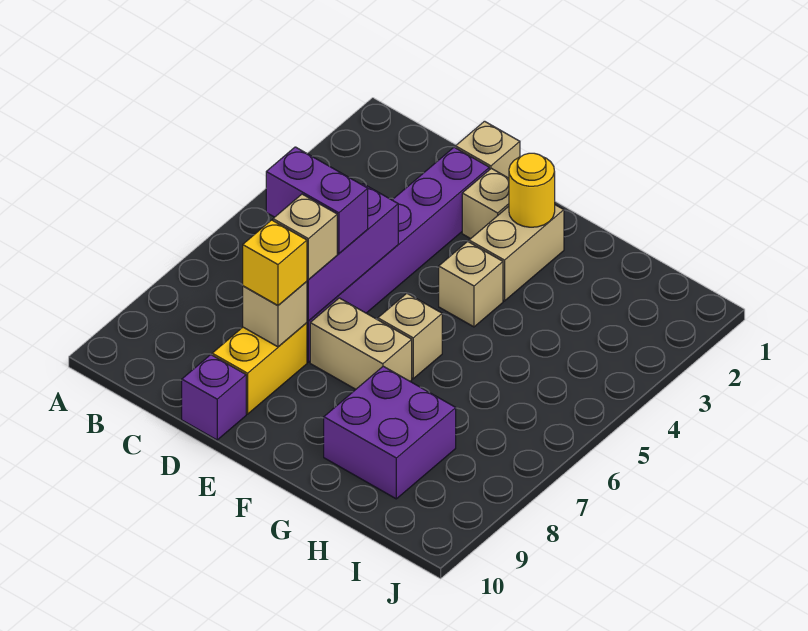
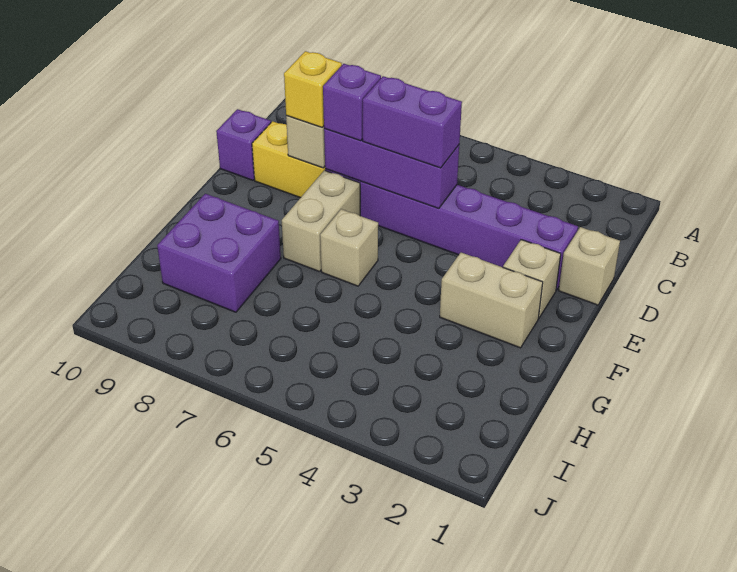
purple 1x2 brick [266,147,368,254] -> purple 1x2 brick turned to [363,76,462,168]
tan 1x1 brick [273,194,337,279] -> purple 1x1 brick [323,64,381,141]
yellow 1x1 round brick [509,153,555,227] -> none
tan 1x1 brick [439,241,503,327] -> none

